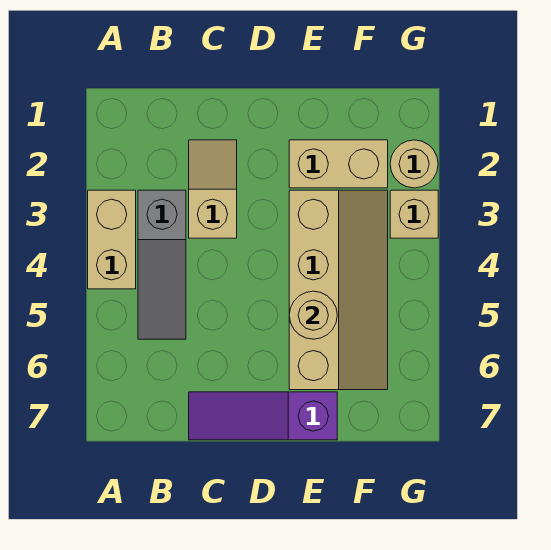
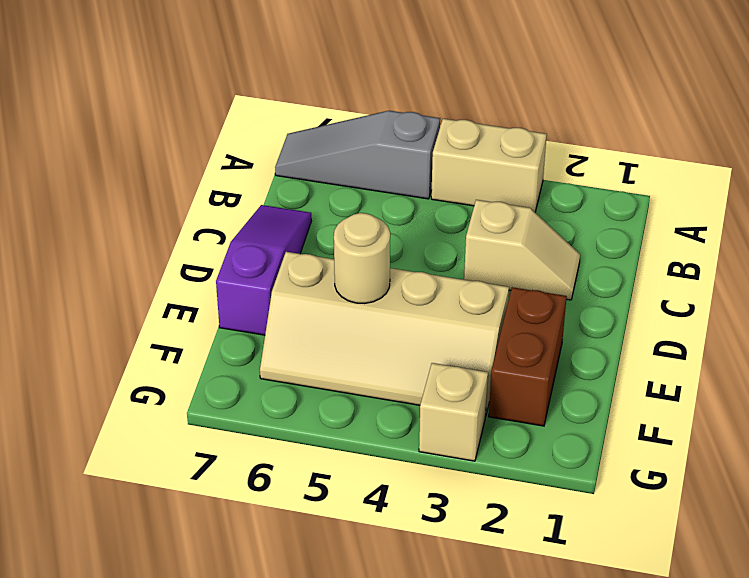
grey 1x3 slope [138,190,186,339] -> grey 1x3 slope moved to [275,111,440,199]
tan 1x2 brick [289,140,388,188] -> brown 1x2 brick [489,287,567,426]
tan 1x1 round brick [390,140,438,188] -> none

